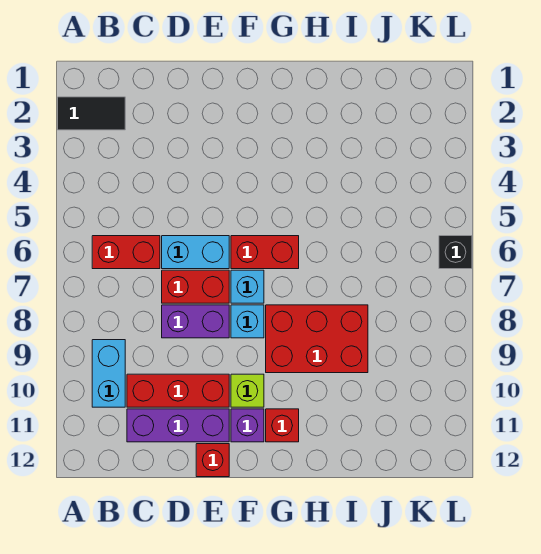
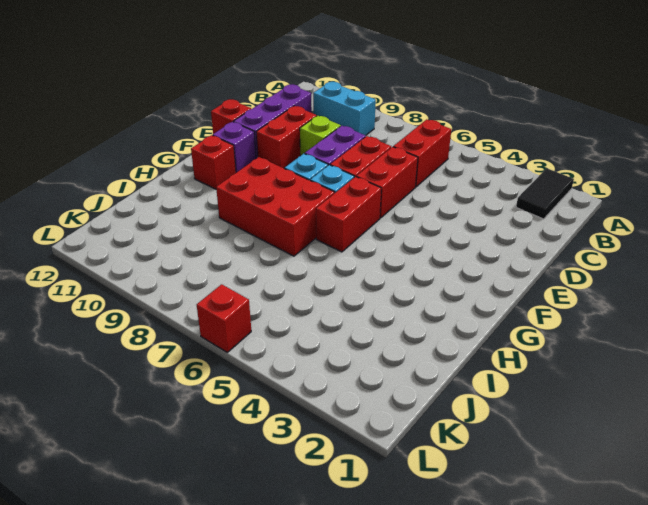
red 1x3 brick [127,374,229,407] -> red 1x2 brick [256,106,317,168]
cyan 1x2 brick [162,236,229,269] -> red 1x2 brick [356,147,418,218]
lime 1x1 brick [231,374,264,407] -> lime 1x1 brick moved to [300,116,341,156]
red 2x3 brick [266,305,368,373] -> red 2x3 brick turned to [216,157,334,256]
black 1x1 brick [439,236,472,269] -> red 1x1 brick [197,284,251,352]

